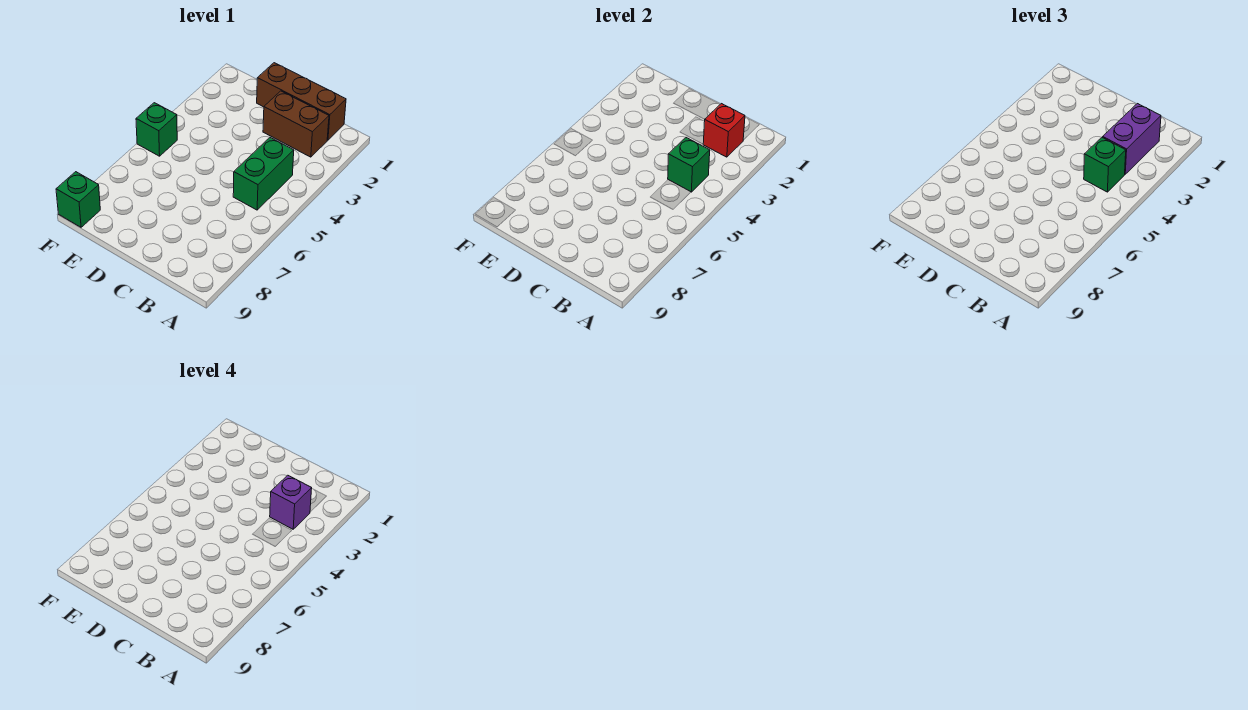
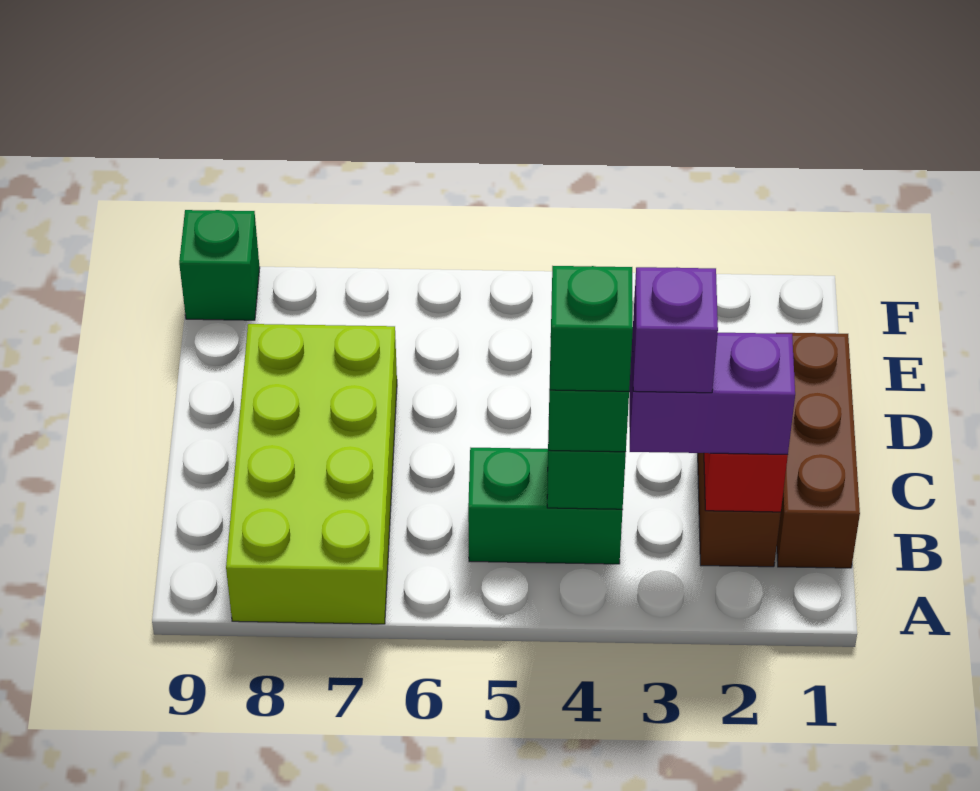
none -> lime 2x4 brick [226,324,397,624]
green 1x1 brick [136,103,177,156] -> green 1x1 brick moved to [550,266,633,391]

